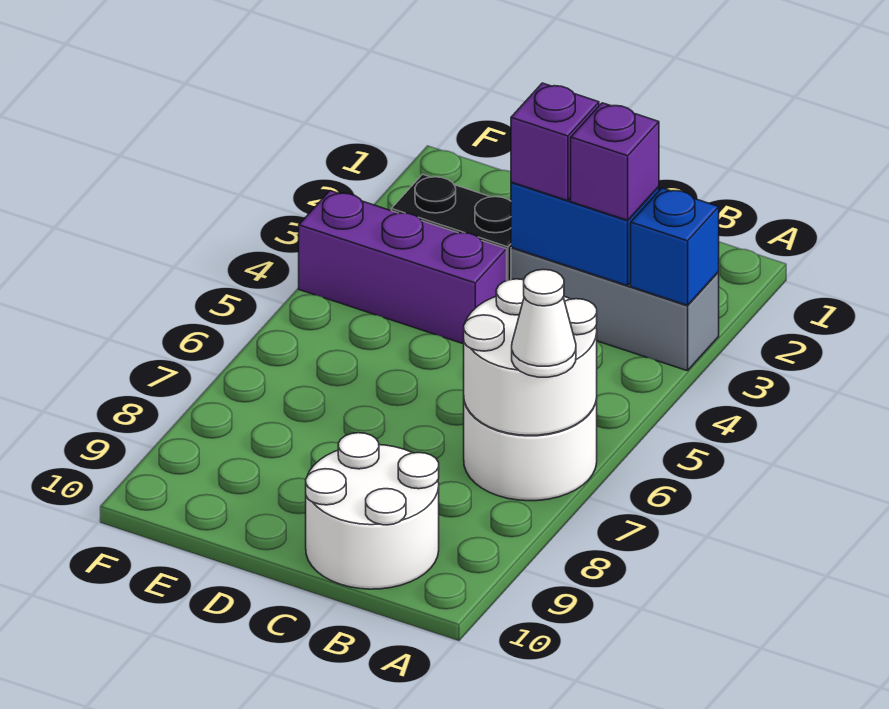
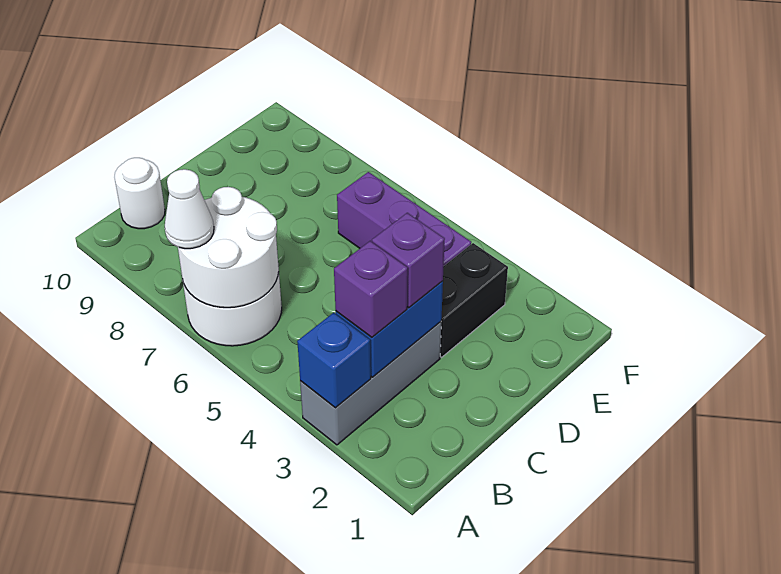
white 2x2 round brick [306,433,439,589] -> white 1x1 round brick [114,158,165,229]
purple 1x3 brick [299,191,507,344] -> purple 1x3 brick turned to [337,172,471,266]

